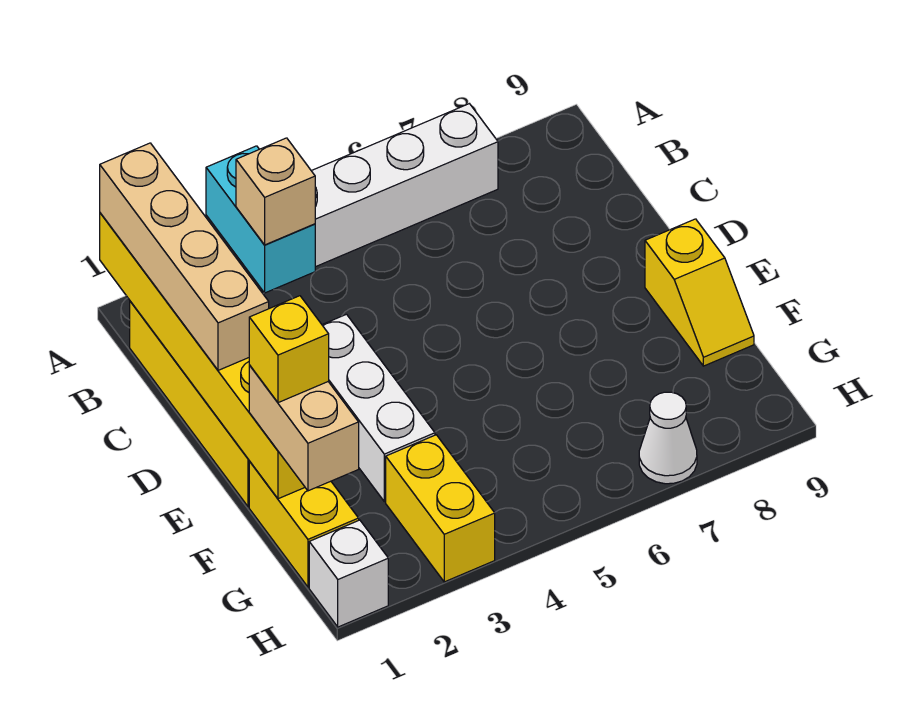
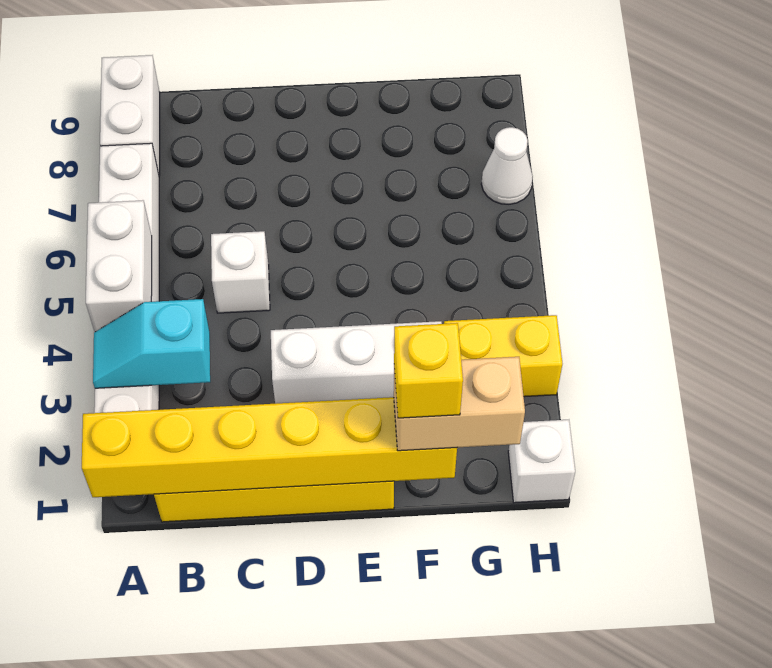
tan 1x4 brick [100,143,269,370] -> none
cyan 1x2 brick [206,146,315,293] -> cyan 1x2 slope [93,299,210,388]
none -> white 1x2 brick [86,200,152,332]
none -> white 1x2 brick [100,55,160,176]
tan 1x1 brick [236,138,315,245] -> none
none -> white 1x1 brick [211,231,270,313]
yellow 1x2 slope [645,219,754,366] -> none
yellow 1x2 brick [249,462,359,587] -> none

